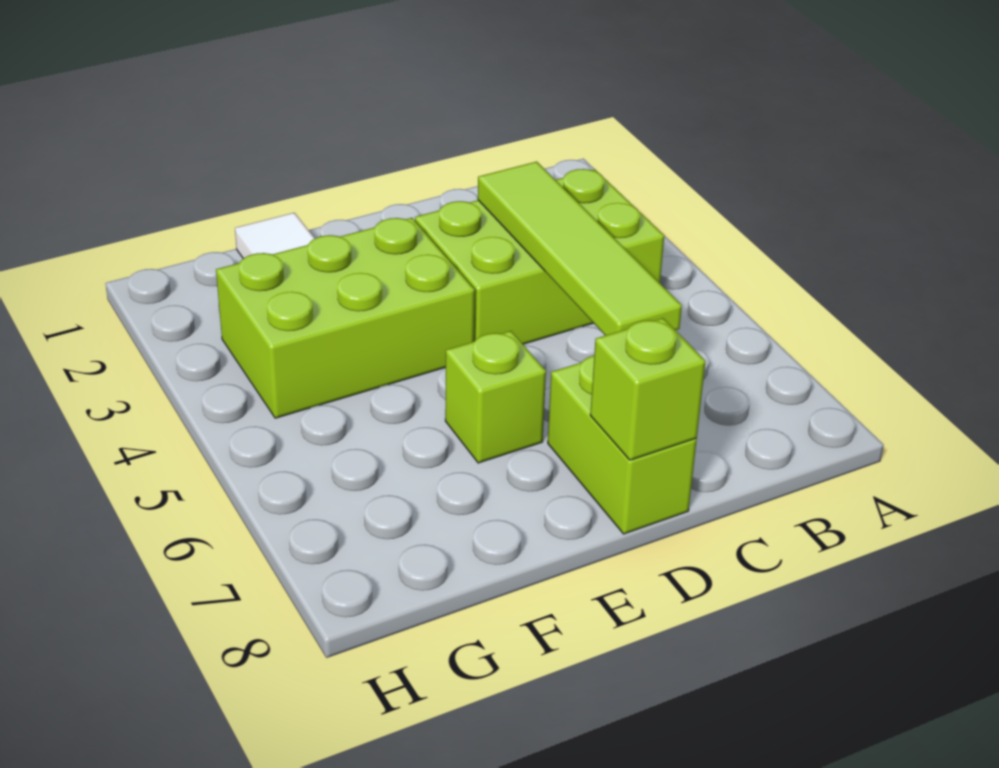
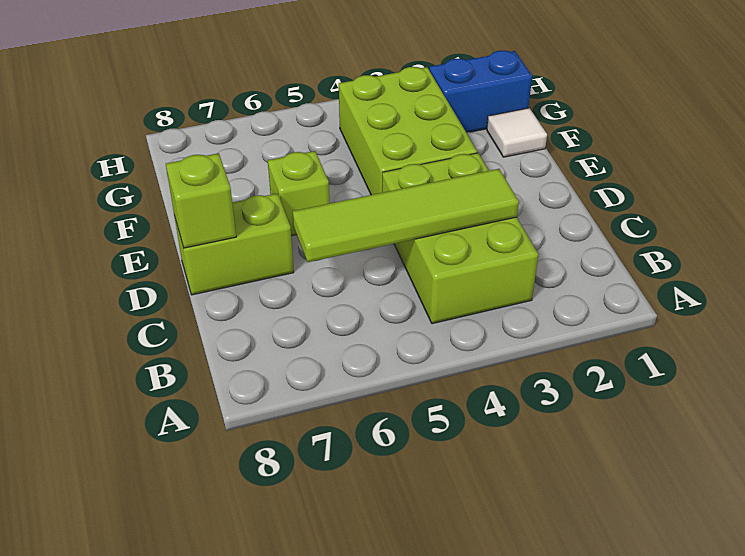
none -> blue 1x2 brick [429,51,532,133]

